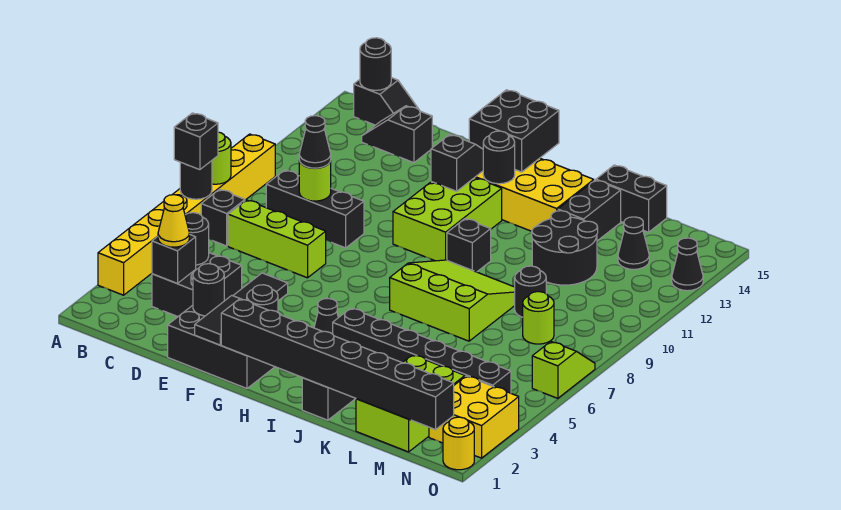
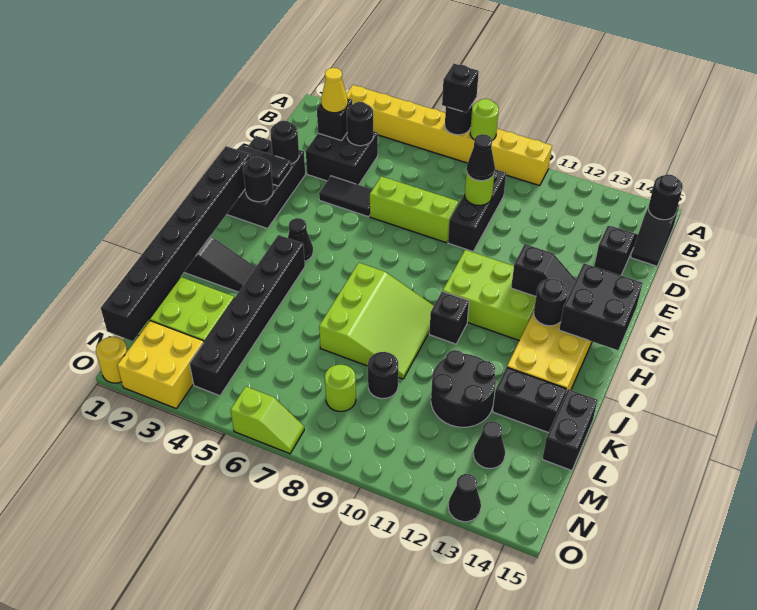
black 1x1 brick [201,189,245,246] -> none
lime 1x3 brick [228,200,326,278] -> lime 1x3 brick turned to [370,176,459,243]

